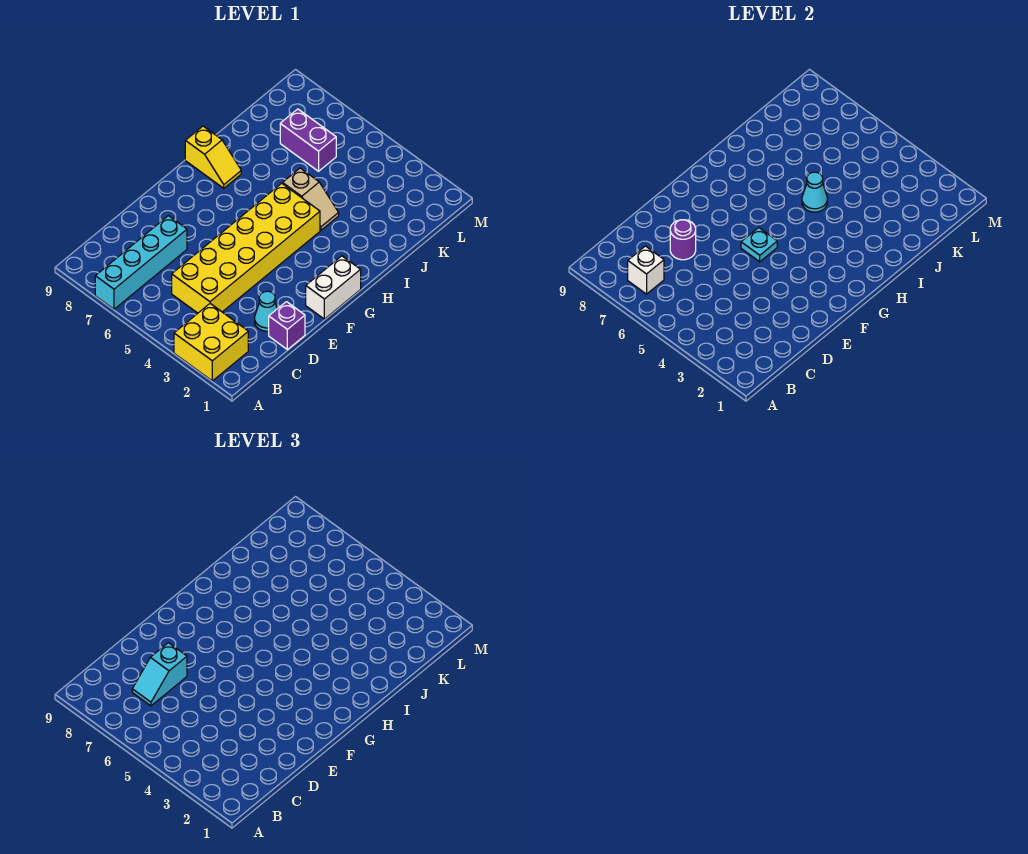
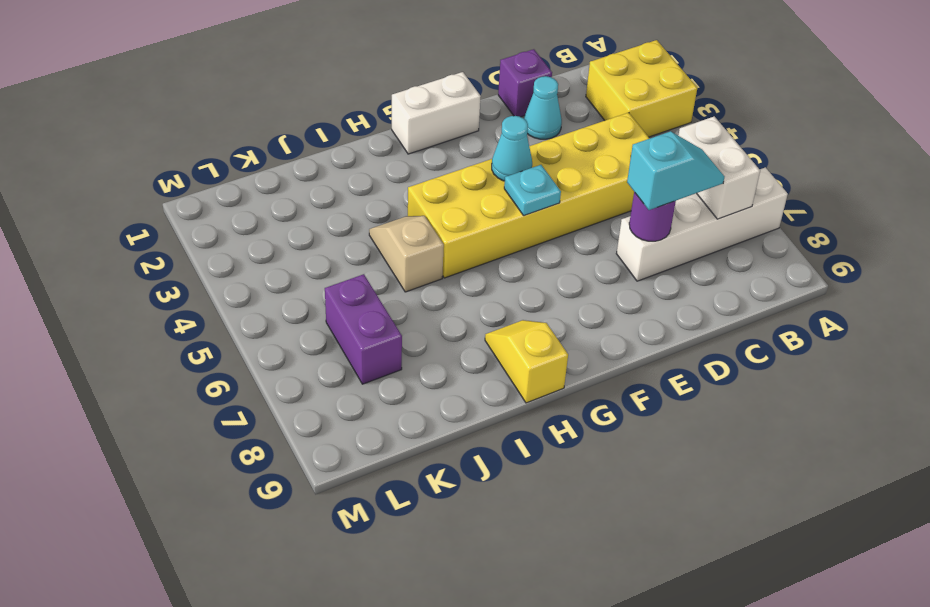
cyan 1x4 brick [95,216,187,309] -> white 1x4 brick [616,167,788,281]
white 1x1 brick [628,246,664,294] -> white 1x2 brick [678,116,760,219]
cyan 1x1 cone [802,172,827,212] -> cyan 1x1 cone moved to [492,116,532,181]

